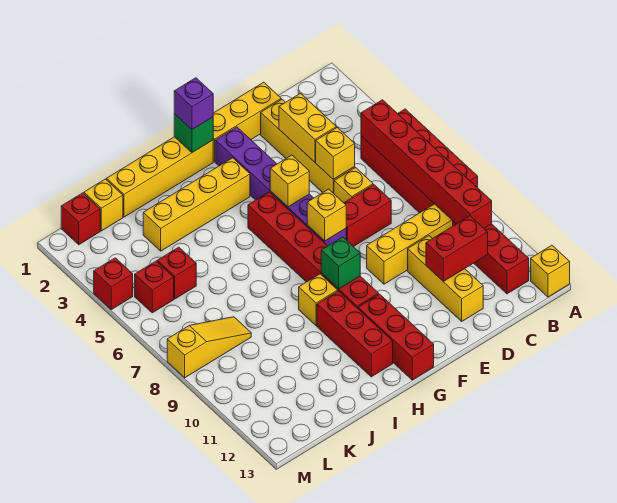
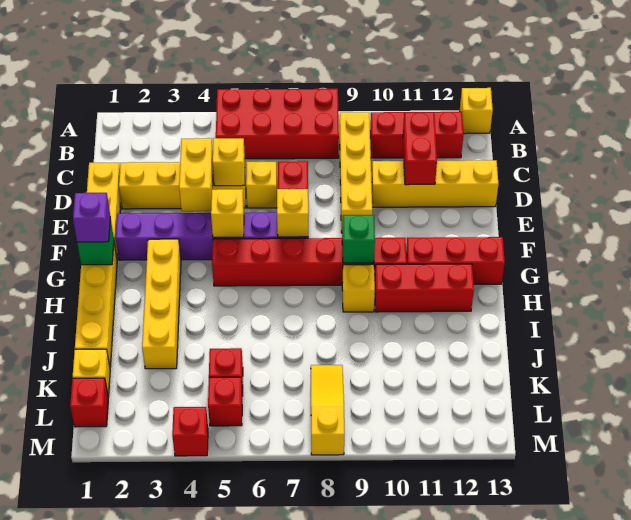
red 1x6 brick [361,100,492,228] -> none
yellow 1x2 brick [279,93,336,162] -> yellow 1x2 brick turned to [179,138,213,211]
yellow 1x3 brick [408,236,483,321] -> yellow 1x4 brick [371,160,498,207]

